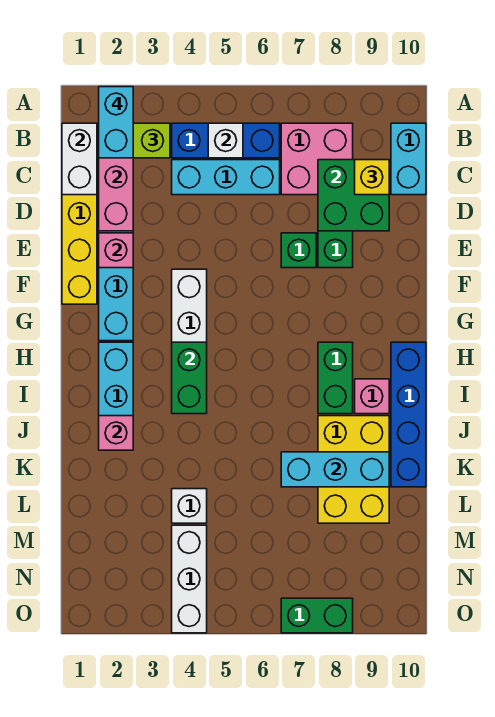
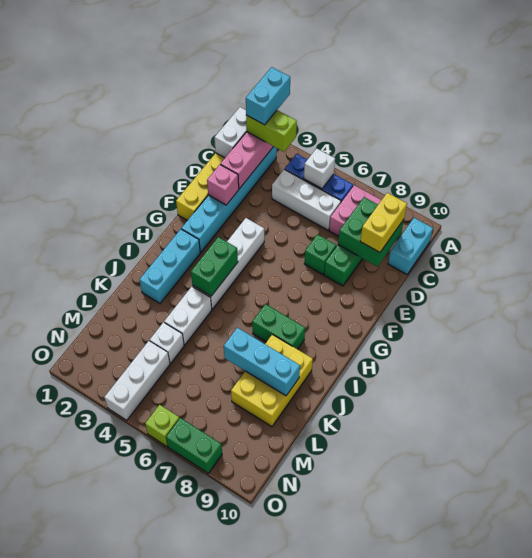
cyan 1x3 brick [172,160,280,195] -> white 1x3 brick [272,169,341,230]
yellow 1x1 brick [355,160,389,195] -> yellow 1x2 brick [360,193,407,252]
green 1x2 brick [318,342,353,414] -> green 1x2 brick turned to [252,304,305,349]
blue 1x4 brick [391,342,426,487] -> none
pink 1x1 brick [355,379,389,414] -> none
pink 1x1 brick [99,416,133,450] -> none
none -> white 1x2 brick [164,286,212,345]
none -> lime 1x1 brick [145,405,179,446]

